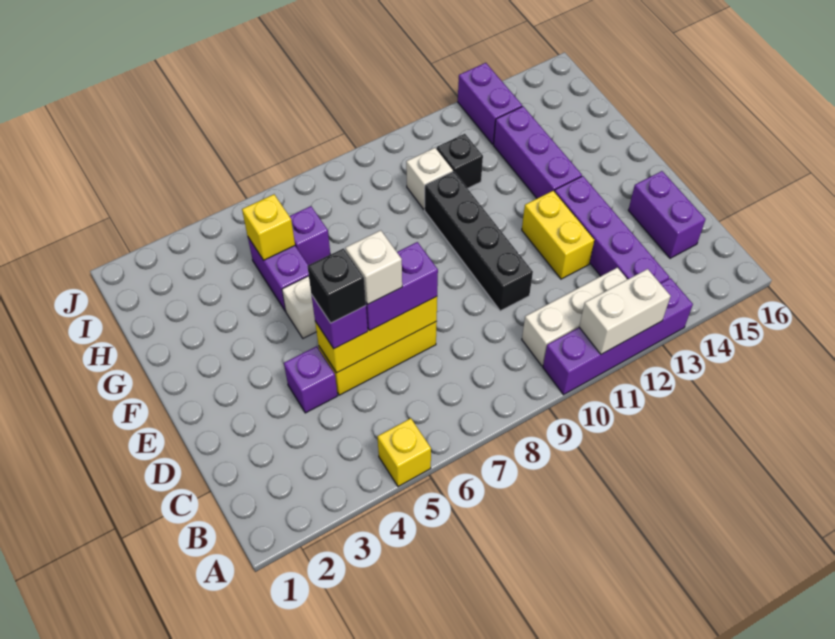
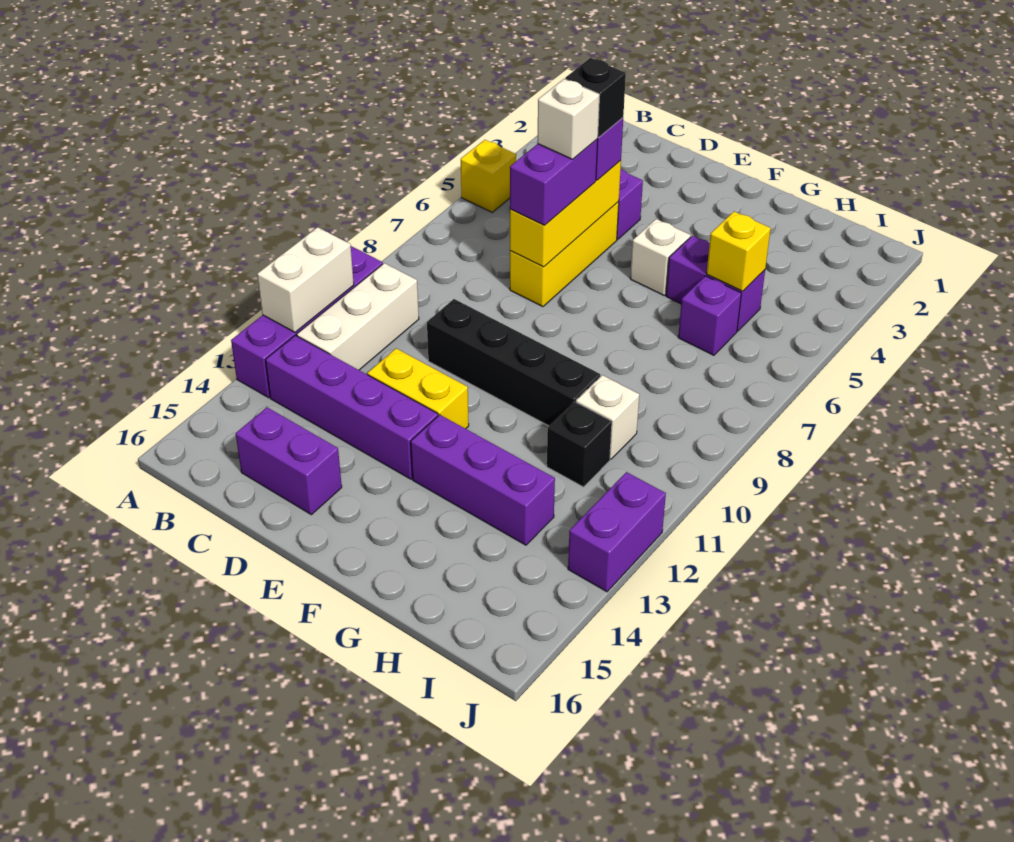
purple 1x2 brick [458,63,522,144] -> purple 1x2 brick turned to [568,472,666,592]

